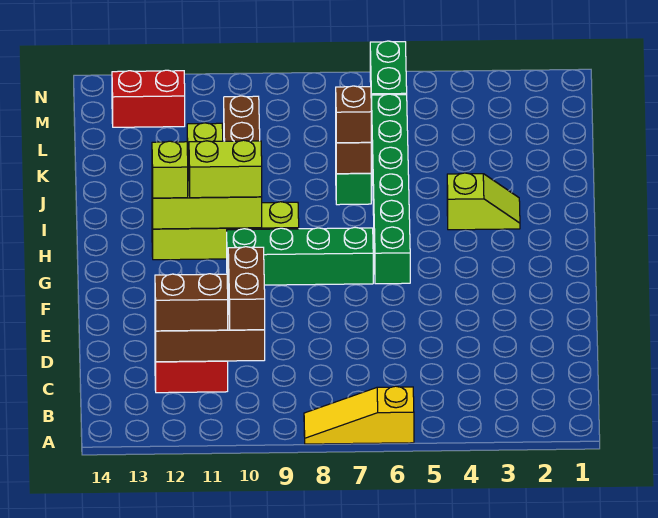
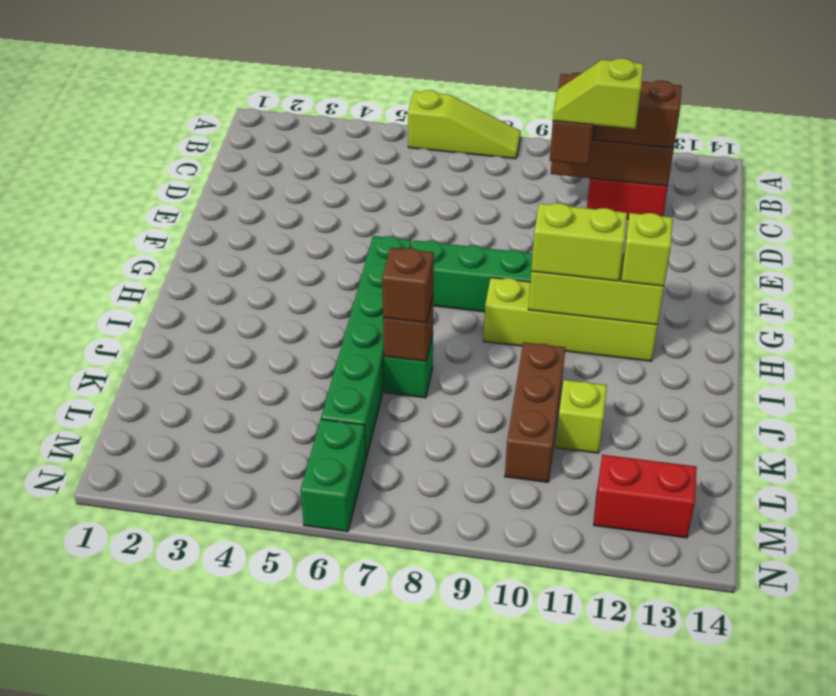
yellow 1x3 slope [304,386,414,444] -> lime 1x3 slope [408,90,521,159]
lime 1x2 slope [447,173,520,230] -> lime 1x2 slope moved to [553,58,644,129]

